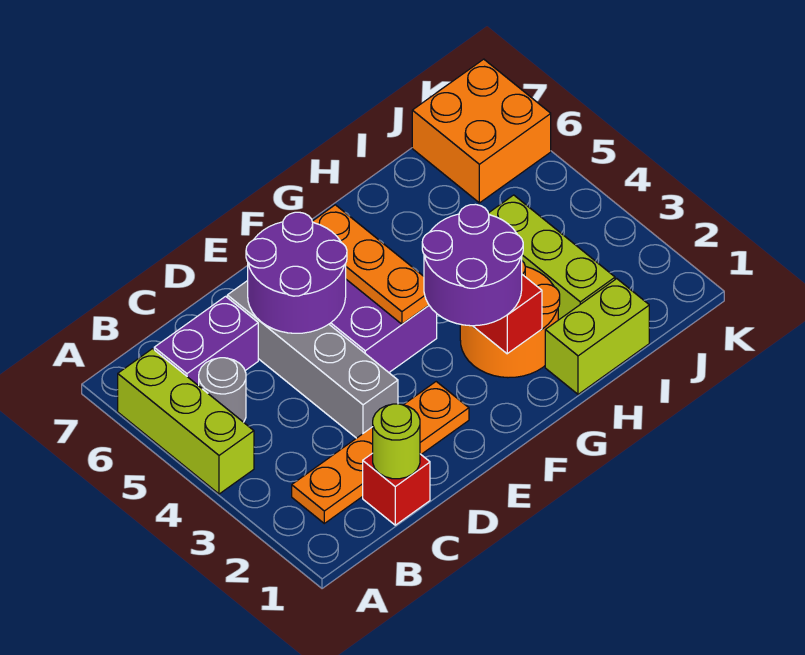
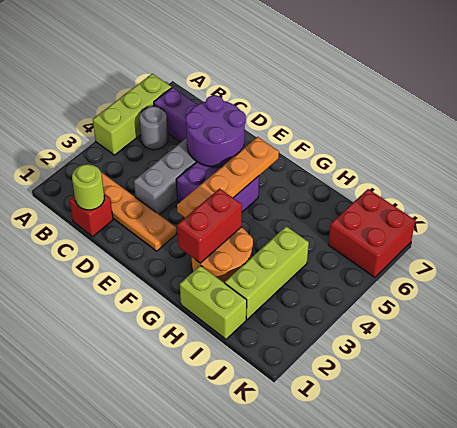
purple 2x2 round brick [422,204,523,326] -> none
orange 1x3 plate [312,205,429,324] -> orange 1x4 plate [177,137,279,218]
orange 2x2 brick [412,59,551,203] -> red 2x2 brick [328,189,415,277]

